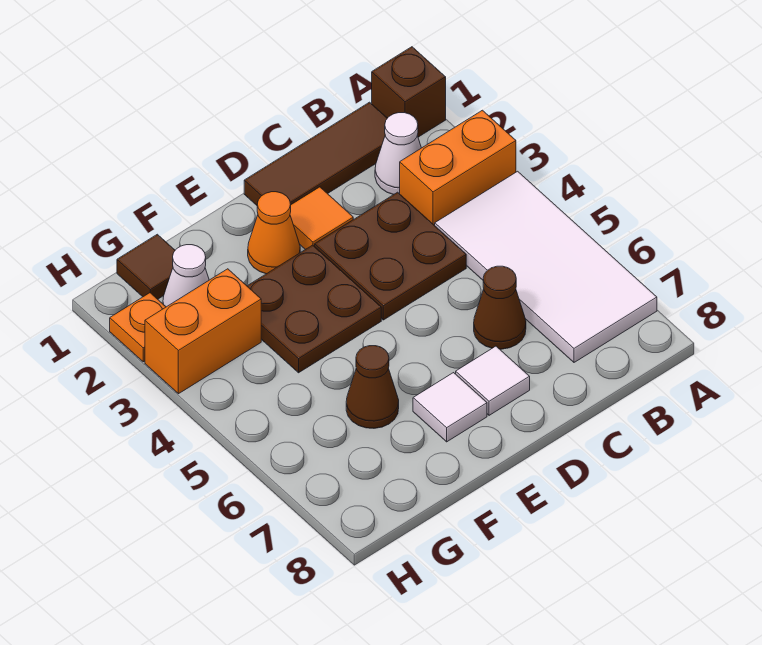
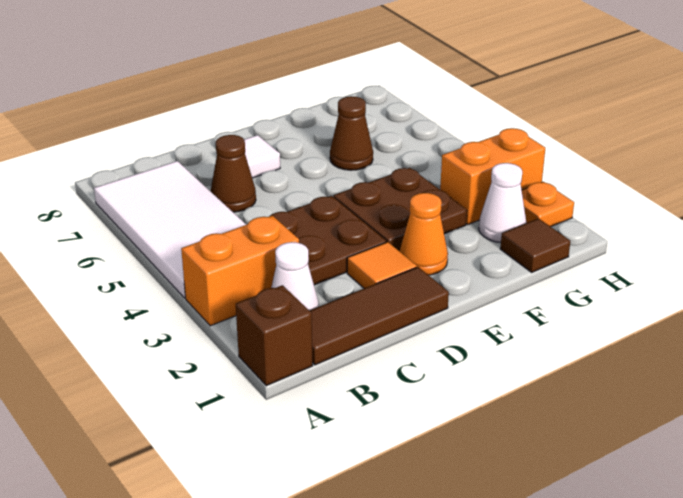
white 1x1 tile [413,373,487,442] -> none

